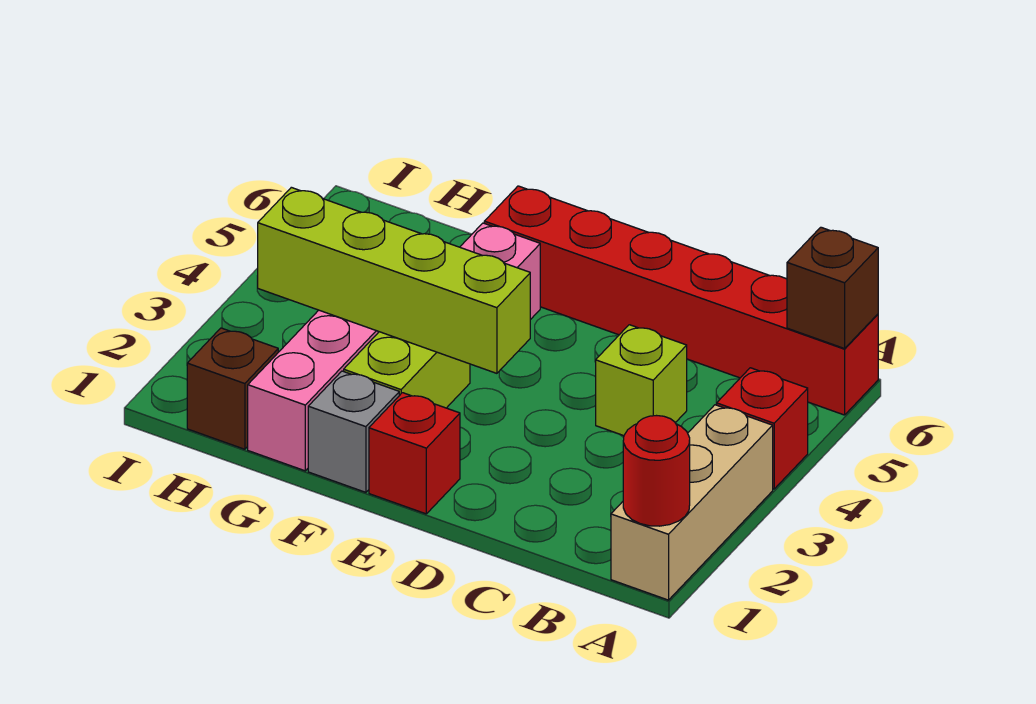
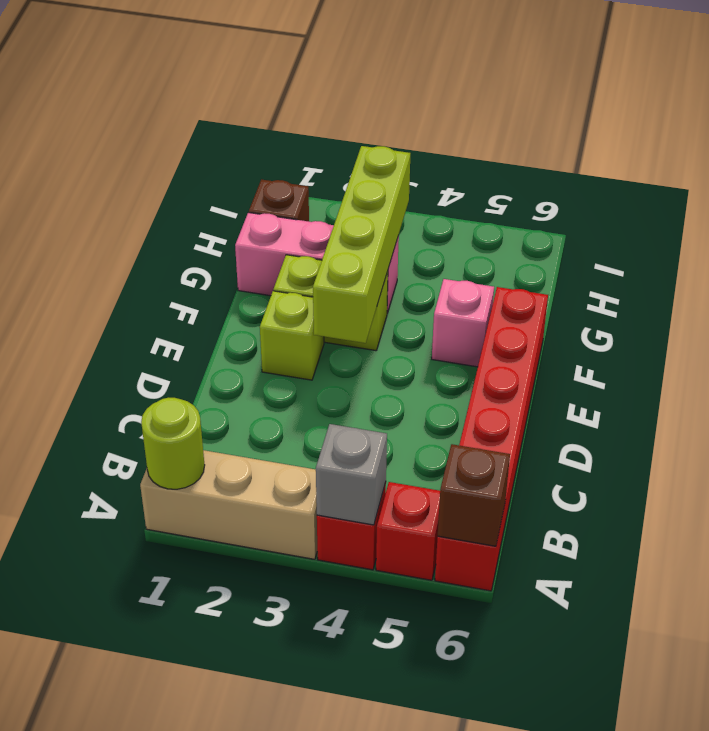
red 1x1 round brick [623,416,690,526] -> lime 1x1 round brick [141,398,205,489]
lime 1x1 brick [596,325,687,436] -> lime 1x1 brick moved to [260,291,324,380]
red 1x1 brick [369,393,460,514] -> red 1x1 brick moved to [376,482,440,580]
grey 1x1 brick [308,371,399,492] -> grey 1x1 brick moved to [316,424,387,525]

